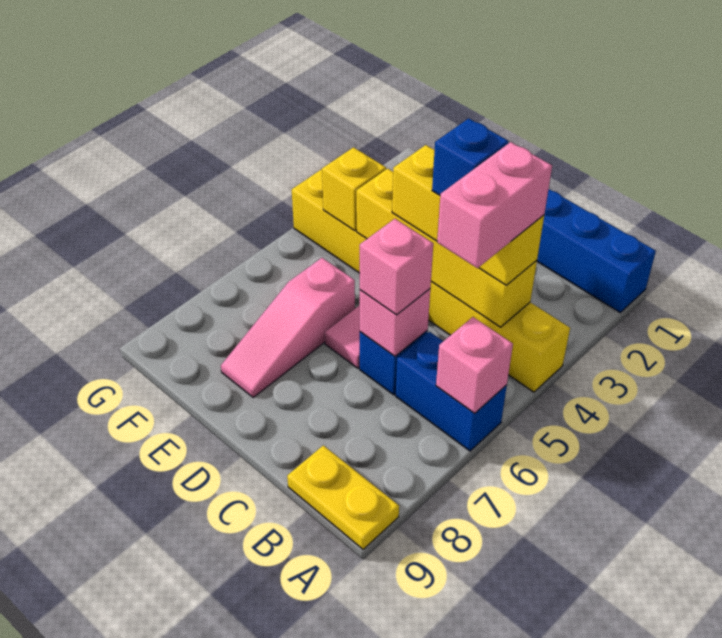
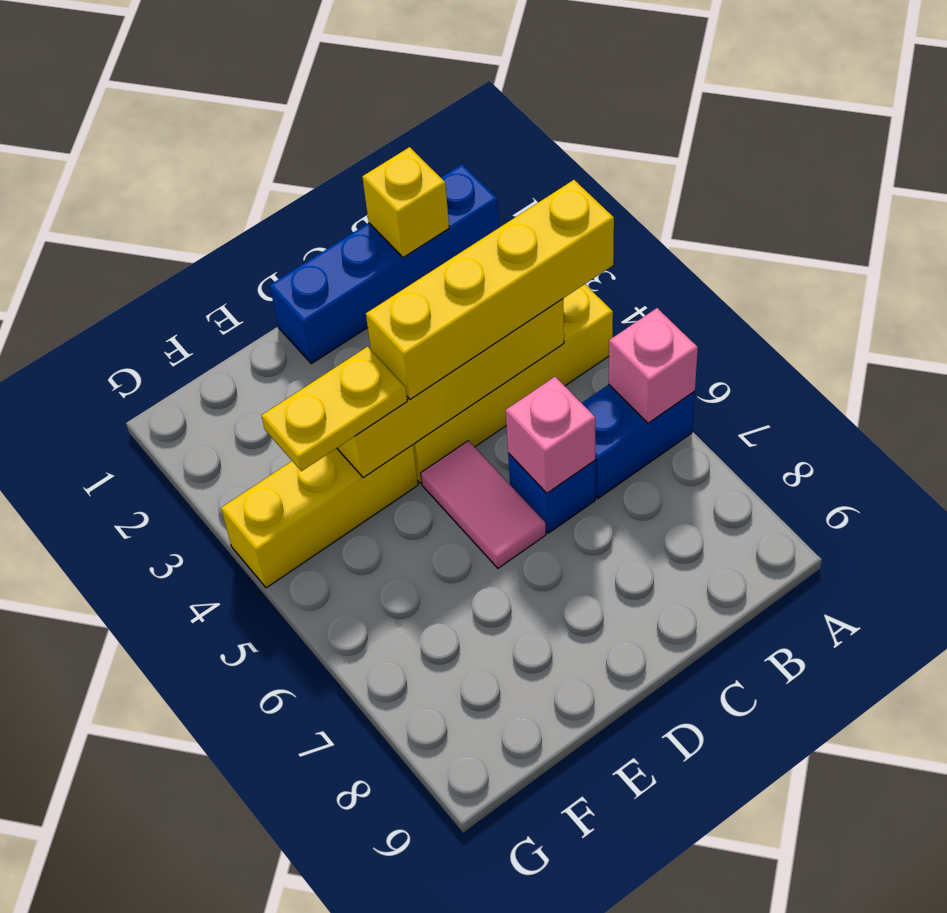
yellow 1x2 plate [287,445,399,549] -> yellow 1x2 plate moved to [262,347,407,471]
yellow 1x3 brick [392,145,544,285] -> yellow 1x4 brick [366,180,614,399]
pink 1x2 brick [437,142,552,268] -> none
blue 1x1 brick [432,118,508,195] -> none
pink 1x1 brick [360,219,433,315] -> none
pink 1x3 slope [221,258,355,397] -> none
yellow 1x1 brick [322,147,386,231] -> yellow 1x1 brick moved to [362,147,449,257]

